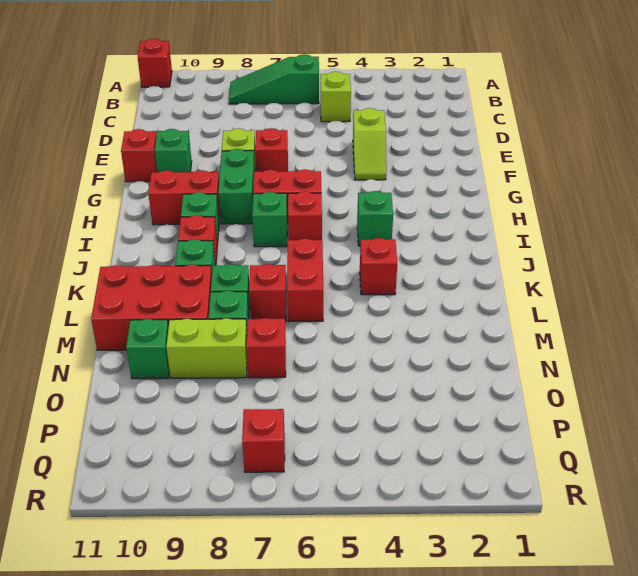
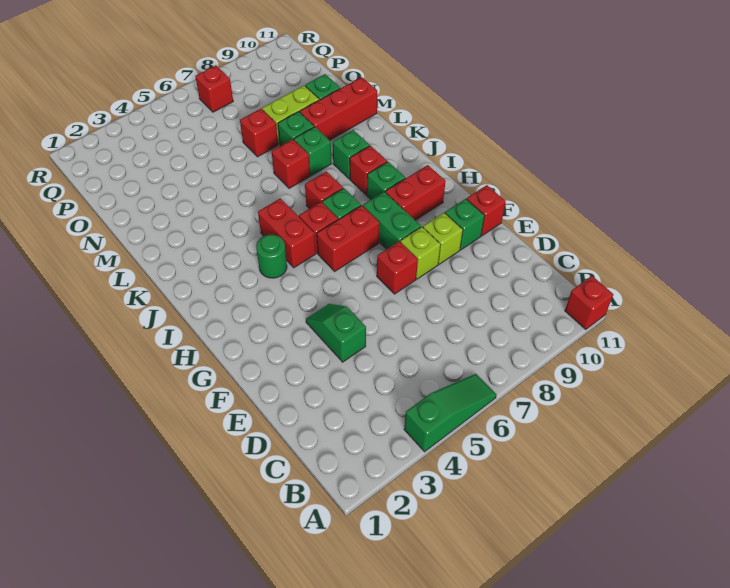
green 1x3 slope [229,54,319,104] -> green 1x3 slope moved to [404,374,496,452]
lime 1x1 brick [321,72,351,122] -> lime 1x1 brick moved to [423,213,463,264]
lime 1x2 slope [353,108,386,180] -> green 1x2 slope [306,304,366,362]
green 1x1 brick [357,191,393,246] -> green 1x1 round brick [256,235,287,278]
red 1x1 brick [360,238,397,295] -> red 1x1 brick moved to [305,171,343,209]
red 1x2 brick [287,239,323,322] -> red 1x2 brick moved to [258,198,316,268]
red 2x3 brick [91,265,212,350] -> red 1x3 brick [300,77,377,140]

